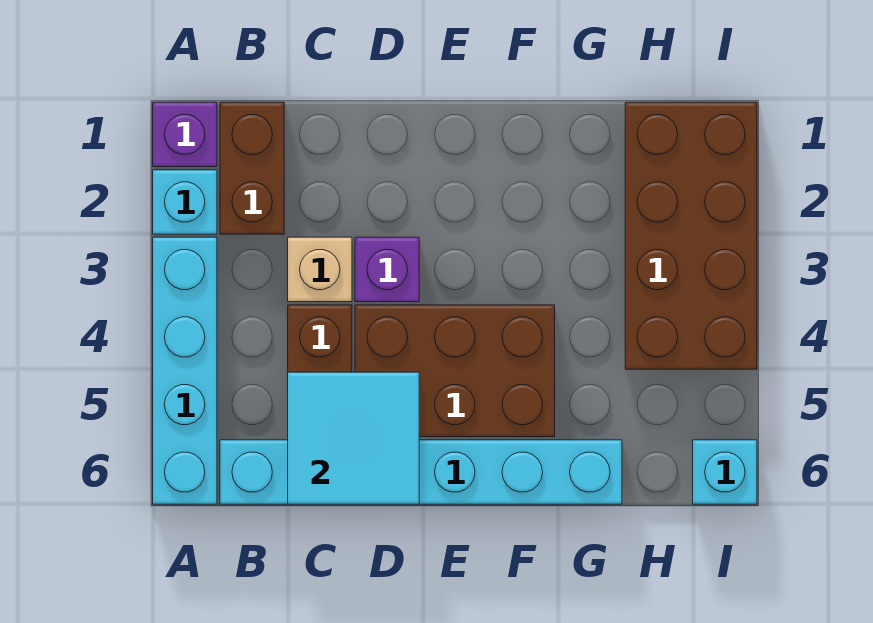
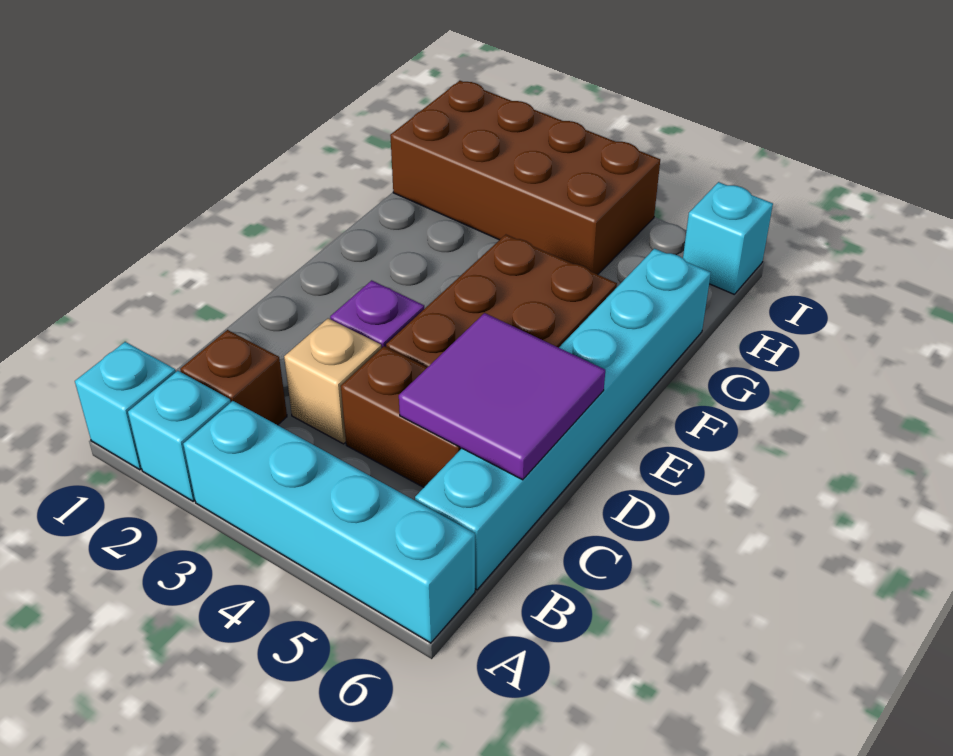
purple 1x1 brick [153,102,217,167] -> cyan 1x1 brick [75,342,176,470]
brown 1x2 brick [220,102,284,234] -> brown 1x1 brick [180,330,287,425]
cyan 2x2 tile [288,372,419,504] -> purple 2x2 tile [399,313,605,480]

